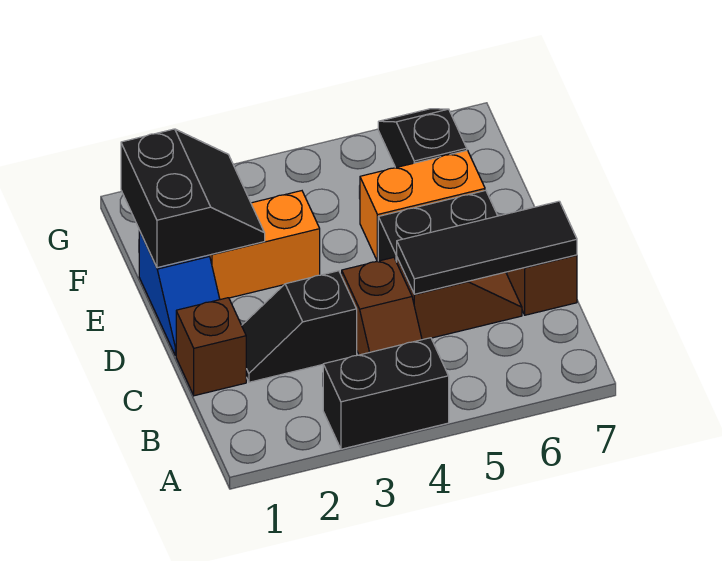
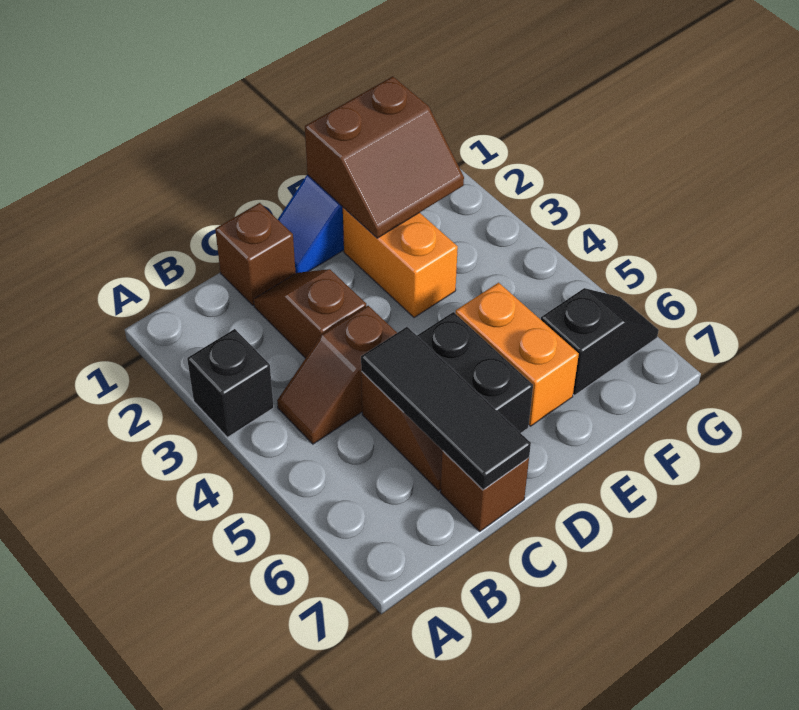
black 1x2 brick [323,338,449,449] -> black 1x1 brick [187,329,274,437]
black 1x2 slope [242,271,357,382] -> brown 1x2 slope [254,269,366,358]
black 2x2 slope [121,129,265,268] -> brown 2x2 slope [305,76,464,238]

